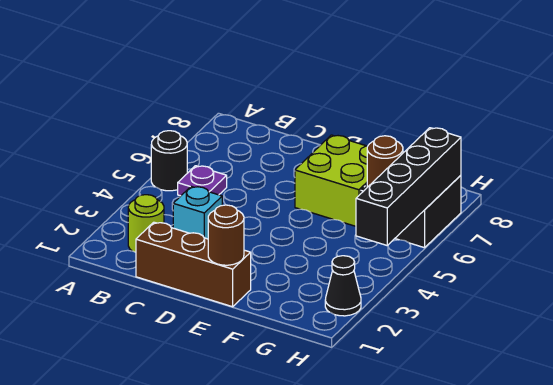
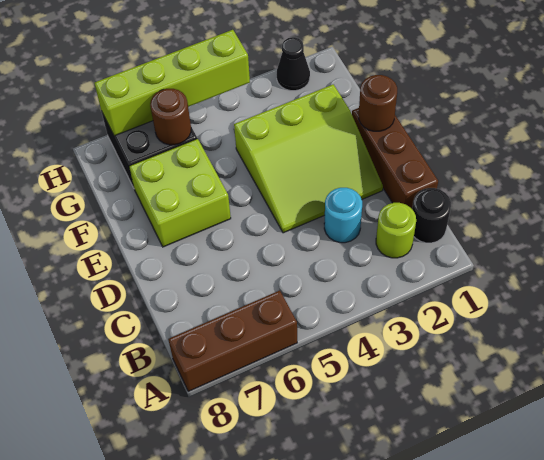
black 1x1 round brick [151,131,187,191] -> black 1x1 round brick moved to [412,188,451,243]
none -> brown 1x3 brick [168,290,297,391]
purple 1x1 plate [178,166,227,196] -> none
cyan 1x1 brick [173,186,222,239] -> cyan 1x1 round brick [324,188,362,243]
none -> lime 3x3 slope [234,84,383,233]
black 1x4 brick [356,128,461,245] -> lime 1x4 brick [94,30,250,136]

